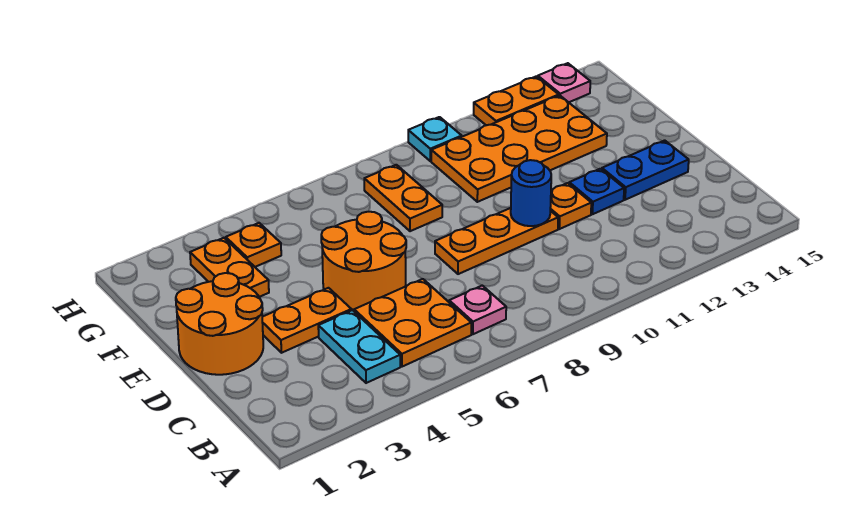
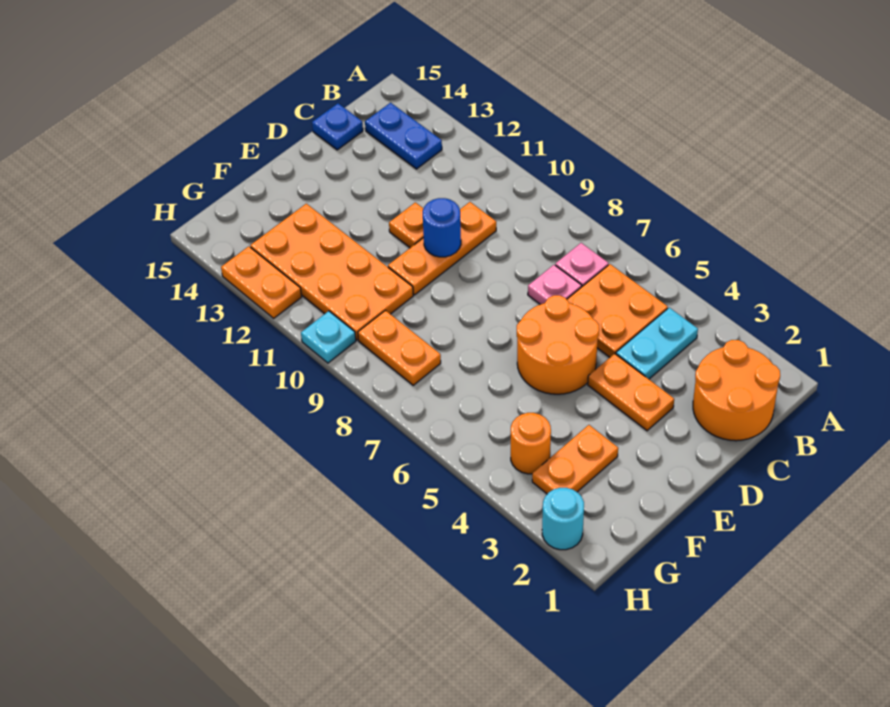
orange 2x2 round brick [176,273,263,375] -> orange 2x2 round brick moved to [693,340,780,441]
orange 1x3 plate [435,208,558,274] -> orange 1x3 plate turned to [388,202,496,295]
blue 1x1 plate [569,169,624,214] -> blue 1x1 plate moved to [312,103,363,150]
blue 1x2 plate [602,140,689,200] -> blue 1x2 plate moved to [365,103,442,169]
orange 1x2 plate [364,165,442,231] -> orange 1x2 plate turned to [358,310,441,385]
orange 1x1 plate [226,223,281,267] -> orange 1x1 round brick [511,413,551,474]
none -> cyan 1x1 round brick [542,488,584,550]
pink 1x1 plate [538,63,590,102] -> pink 1x1 plate moved to [528,265,582,304]

